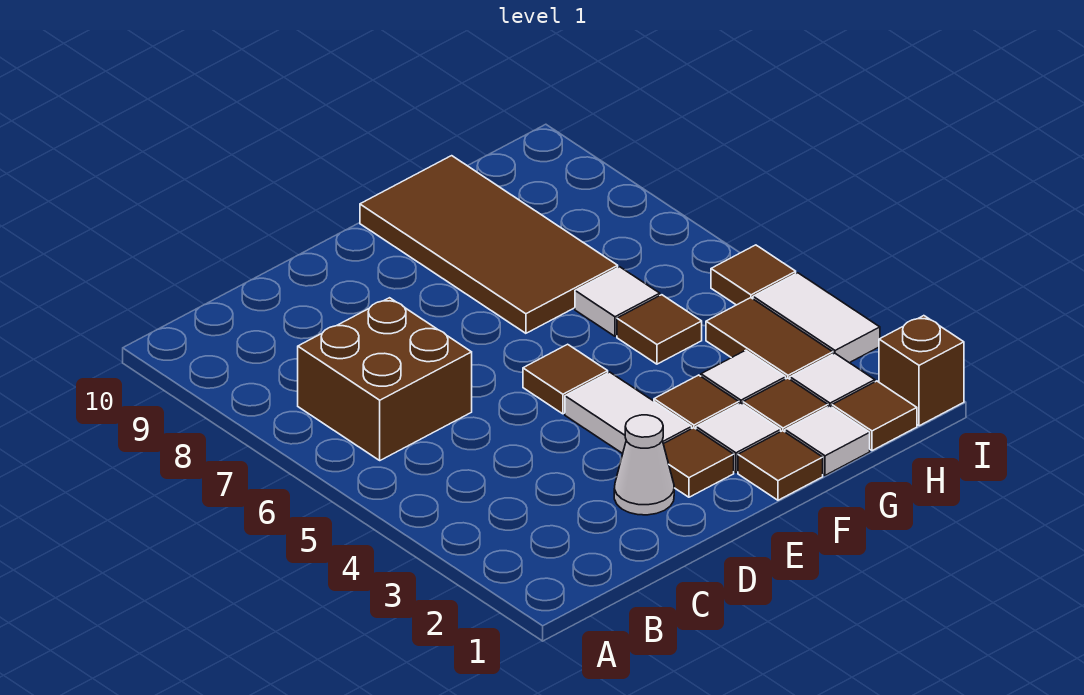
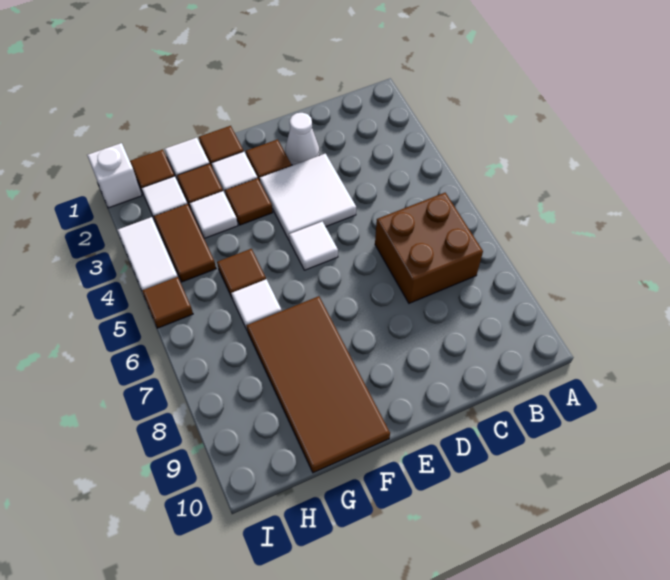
white 1x2 tile [565,372,692,454] -> white 2x2 tile [260,154,356,241]
brown 1x1 tile [523,344,608,414] -> white 1x1 tile [289,221,338,270]
brown 1x1 brick [879,316,964,426] -> white 1x1 brick [87,143,142,208]

